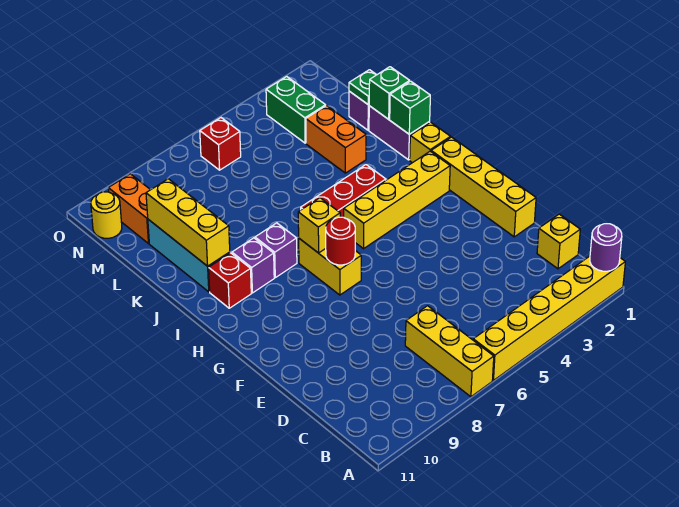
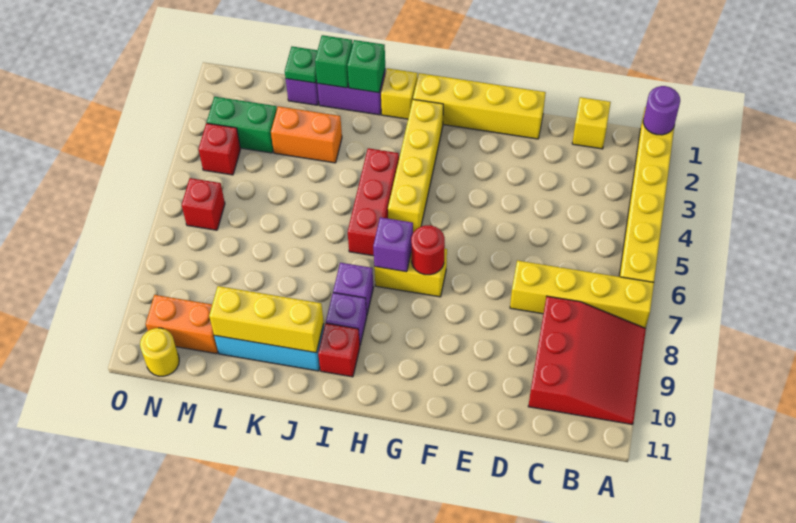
yellow 1x3 brick [405,306,494,397] -> yellow 1x4 brick [510,260,654,328]
none -> red 3x3 slope [528,296,646,424]
yellow 1x1 brick [298,198,340,253] -> purple 1x1 brick [373,217,413,272]
none -> red 1x1 brick [199,123,241,175]

